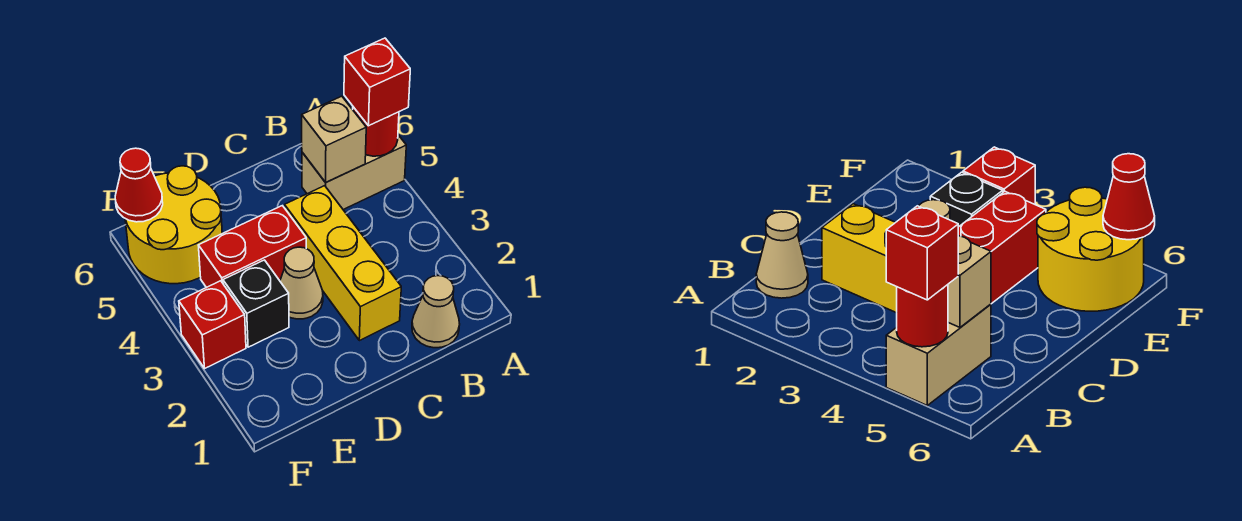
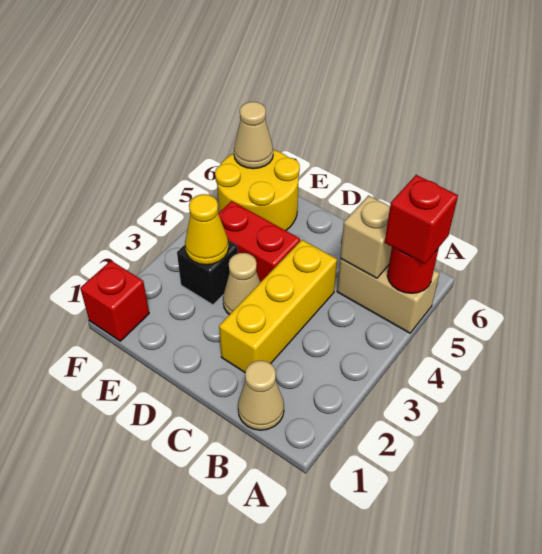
none -> yellow 1x1 cone [185,194,229,265]
red 1x1 brick [179,281,246,368] -> red 1x1 brick moved to [80,261,149,341]
red 1x1 cone [115,148,163,222] -> tan 1x1 cone [234,102,273,169]

